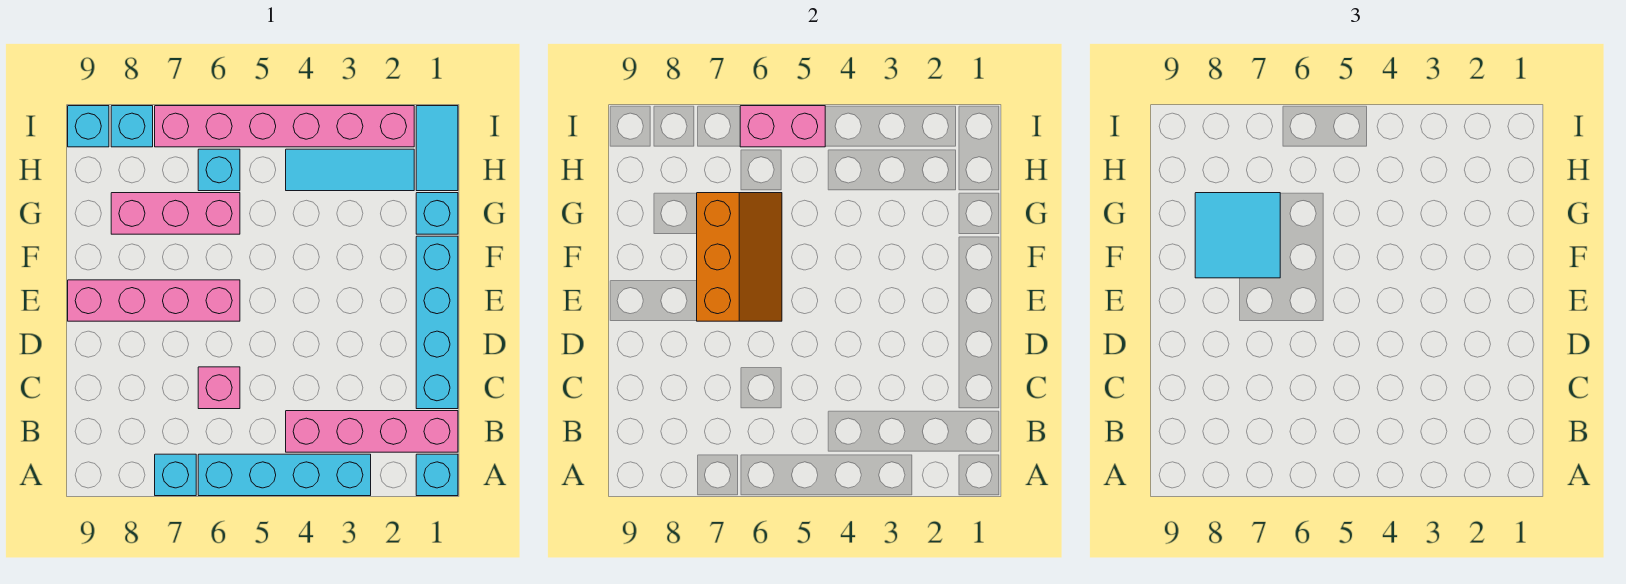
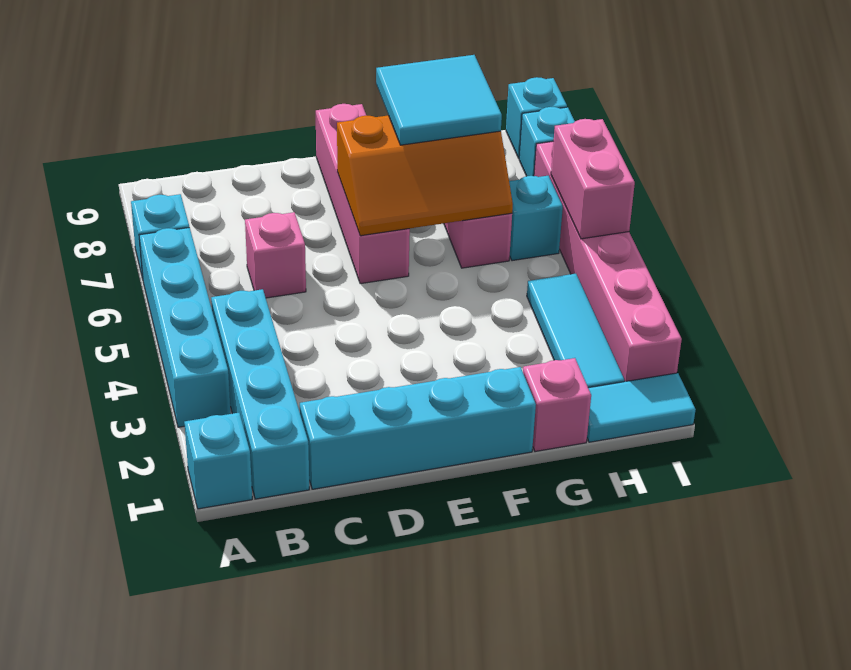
pink 1x4 brick [286,411,458,452] -> cyan 1x4 brick [211,289,309,499]
cyan 1x1 brick [416,193,458,234] -> pink 1x1 brick [523,358,591,452]

